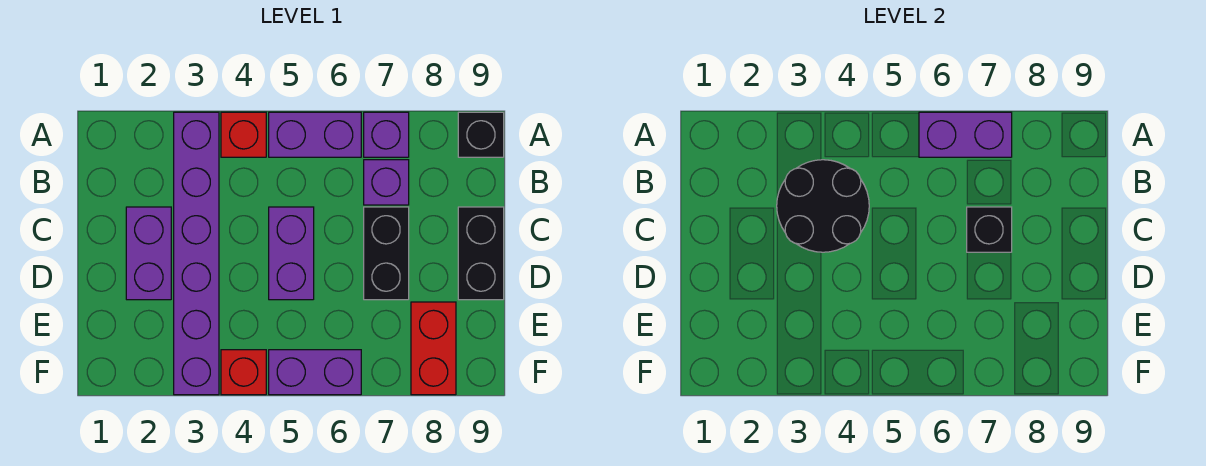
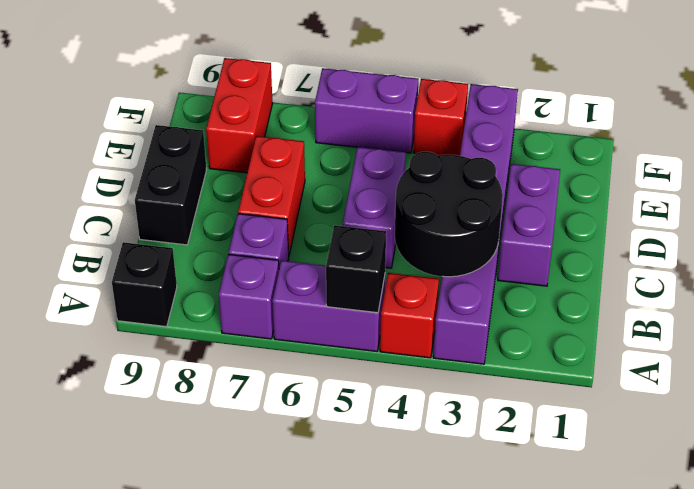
purple 1x2 brick [919,112,1012,157] -> none
black 1x2 brick [364,207,409,300] -> red 1x2 brick [238,136,305,255]
black 1x1 brick [967,207,1012,252] -> black 1x1 brick moved to [326,225,386,313]

